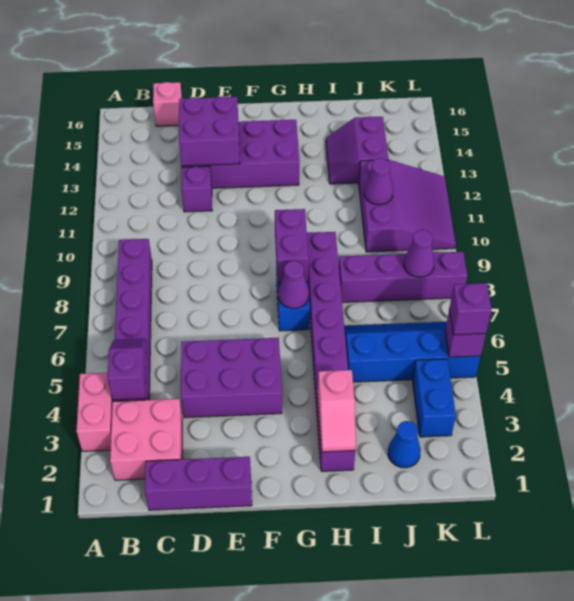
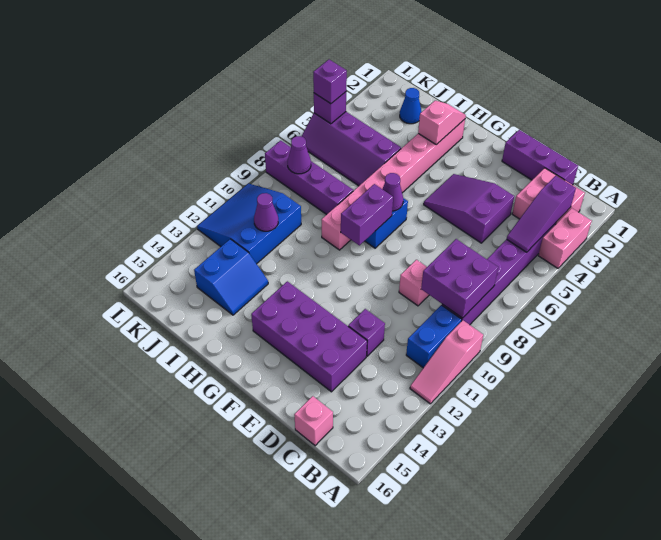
none -> pink 1x3 slope [410,320,483,404]
purple 1x2 slope [108,339,146,400] -> purple 1x3 slope [507,176,576,252]
purple 2x3 brick [181,338,282,418] -> purple 2x3 slope [424,174,514,243]
none -> pink 1x1 brick [399,260,429,306]
purple 2x2 brick [179,97,240,166] -> purple 2x2 brick moved to [421,239,498,318]
purple 1x8 brick [307,232,355,471] -> pink 1x8 brick [322,119,465,250]
blue 2x4 slope [344,322,481,382] -> purple 2x4 slope [301,112,401,186]
purple 2x2 slope [326,116,388,184] -> blue 2x2 slope [194,239,268,315]
purple 3x3 slope [359,160,456,252] -> blue 3x3 slope [197,184,301,264]
blue 1x2 brick [413,359,456,437] -> blue 1x2 brick moved to [406,305,462,368]

